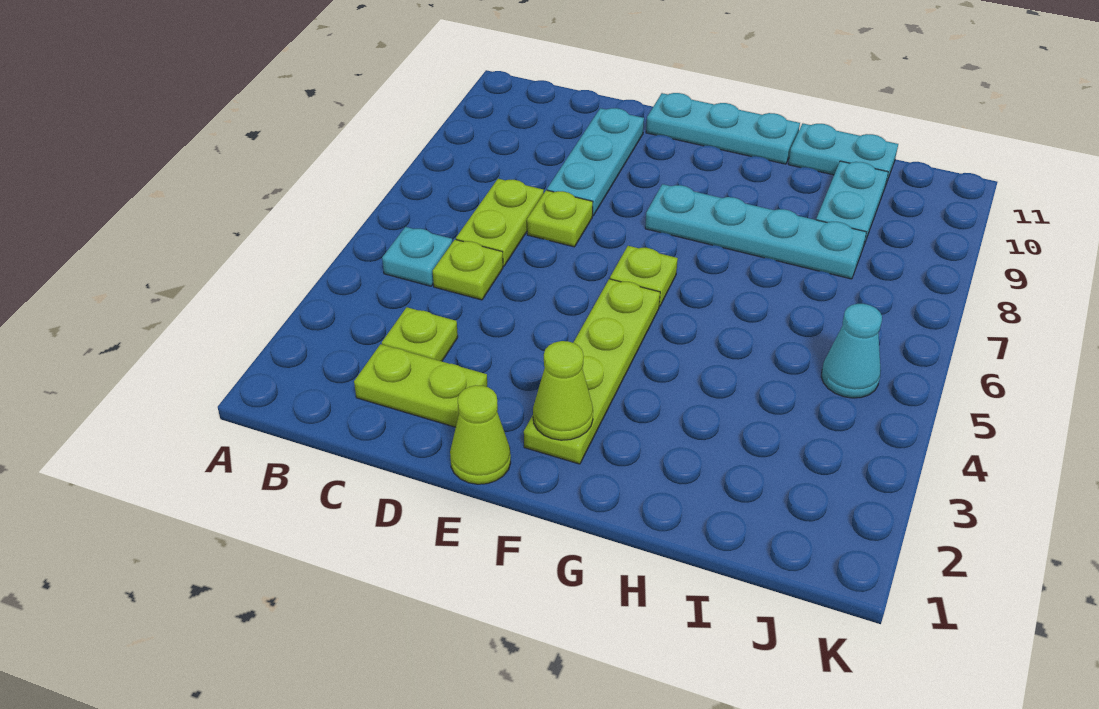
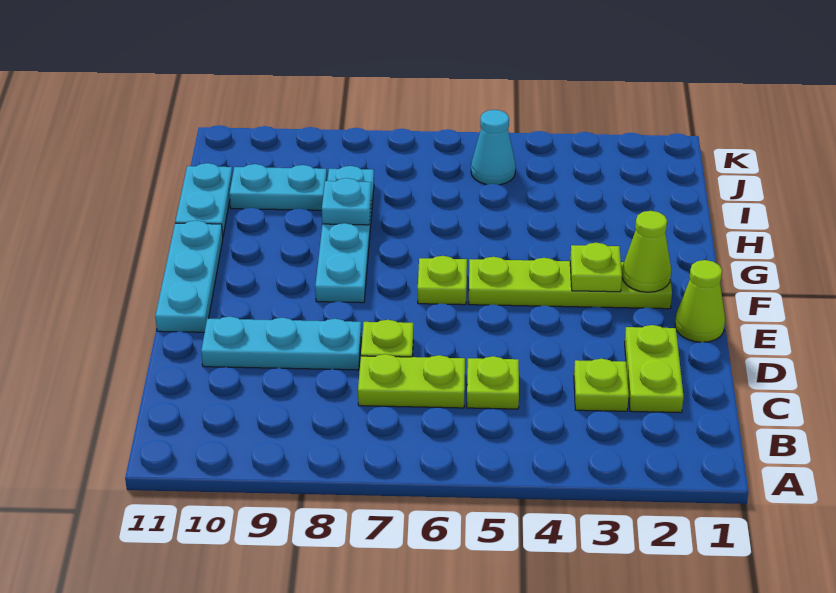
cyan 1x1 plate [382,227,452,286] -> cyan 1x1 plate moved to [322,178,371,225]
none -> lime 1x1 plate [570,243,622,292]

